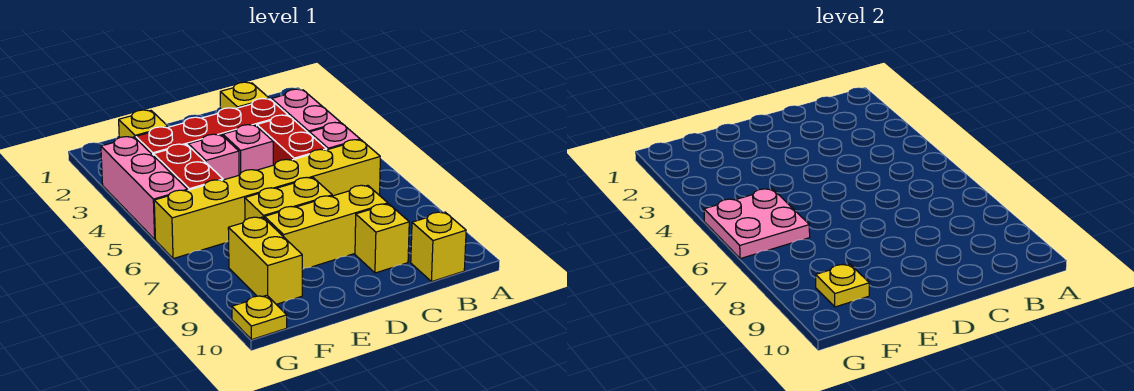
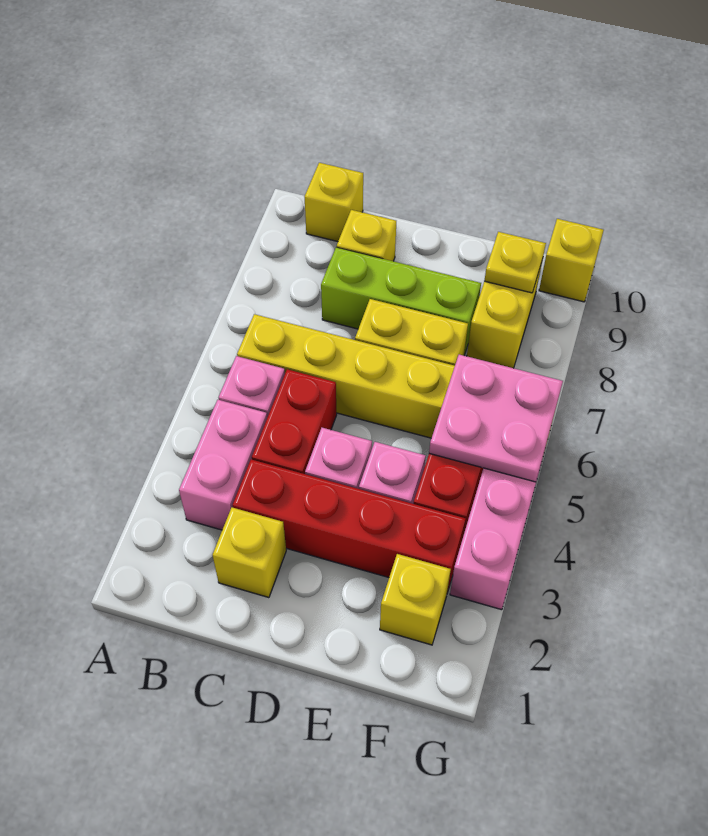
yellow 1x3 brick [264,185,388,269] -> lime 1x3 brick [321,247,481,355]
yellow 1x1 plate [232,295,287,340] -> yellow 1x1 brick [539,219,604,302]

